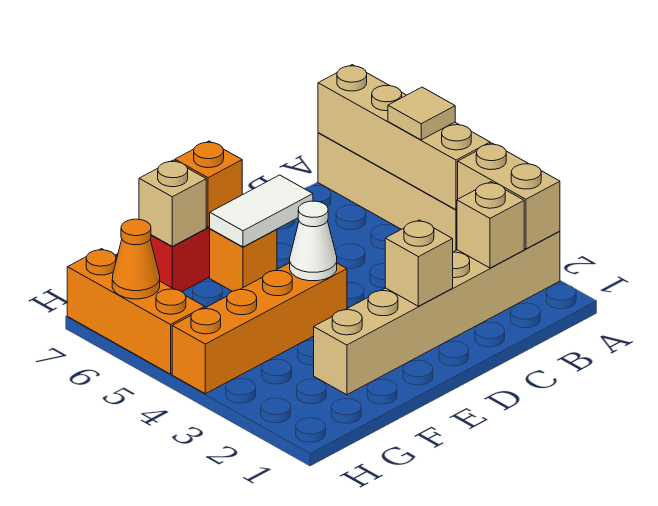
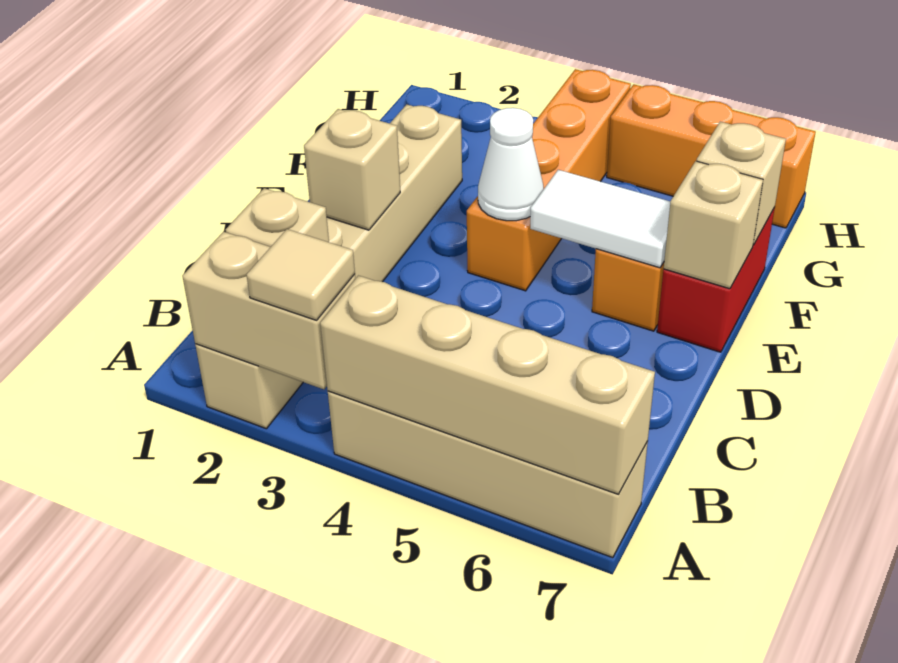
tan 1x1 tile [388,87,455,140] -> tan 1x1 tile moved to [247,229,355,320]
white 1x2 tile [210,175,313,247] -> white 1x2 tile turned to [530,170,670,268]
orange 1x1 brick [175,141,242,227] -> tan 1x1 brick [664,161,763,289]
orange 1x1 cone [112,219,160,299] -> none

